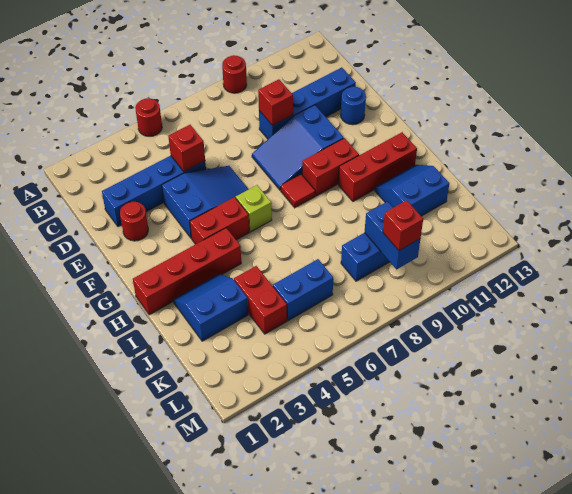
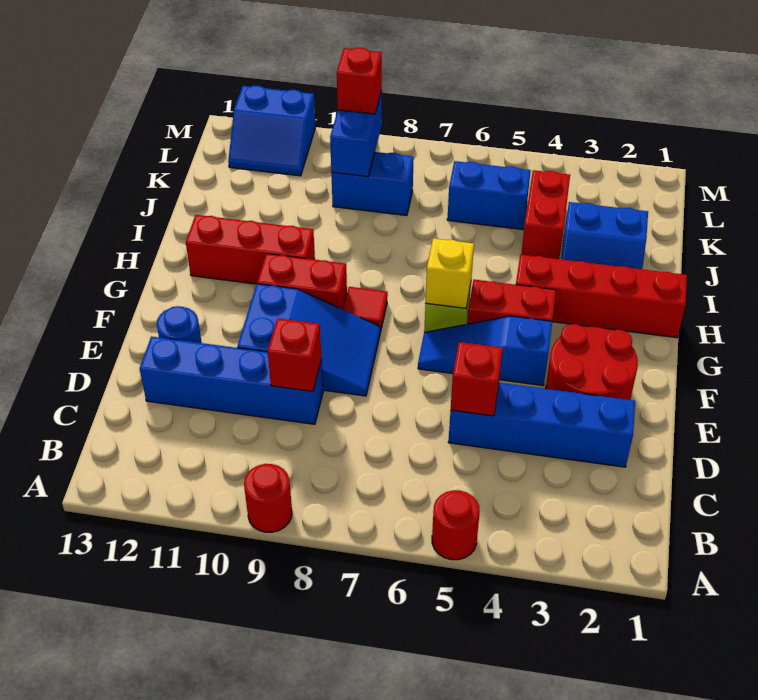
red 1x1 round brick [120,202,148,241] -> red 2x2 round brick [546,324,638,400]
blue 2x3 slope [162,166,249,238] -> blue 1x3 slope [418,316,552,386]
none -> yellow 1x1 brick [426,238,474,308]
blue 2x2 slope [375,165,449,216] -> blue 2x2 slope moved to [228,86,315,176]

